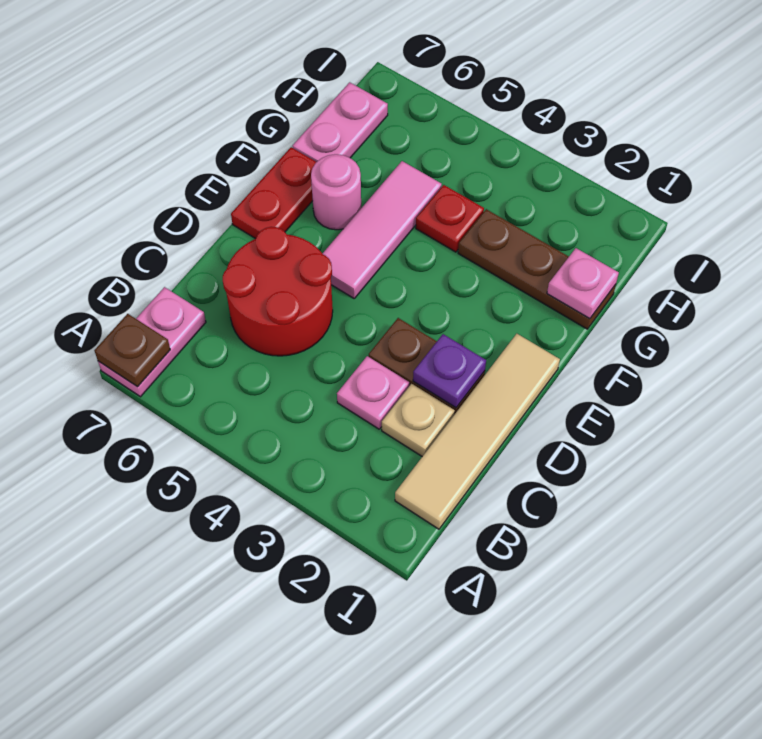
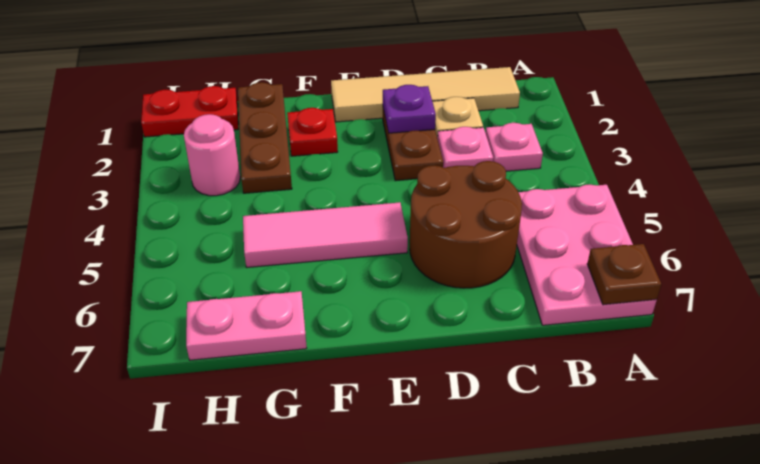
pink 1x2 plate [98,287,206,397] -> pink 2x3 plate [517,184,657,325]
red 2x2 round brick [223,227,333,356] -> brown 2x2 round brick [410,161,522,288]
red 1x2 plate [231,147,316,239] -> red 1x2 plate moved to [141,86,238,137]
pink 1x1 round brick [311,154,361,230] -> pink 1x1 round brick moved to [184,114,240,196]
pink 1x1 plate [547,248,619,319] -> pink 1x1 plate moved to [486,123,543,171]
red 1x1 plate [416,185,484,252] -> red 1x1 plate moved to [287,108,338,156]

